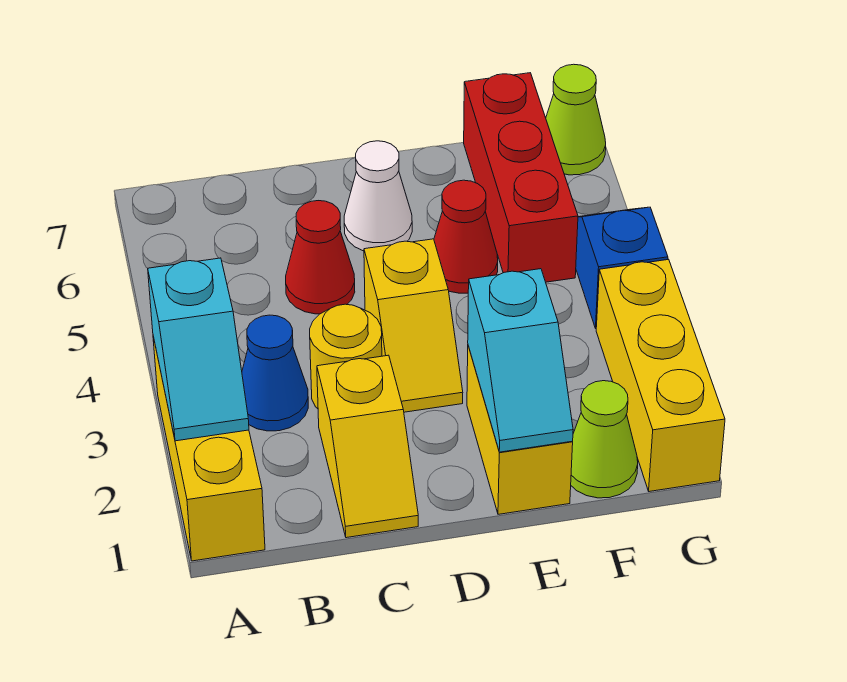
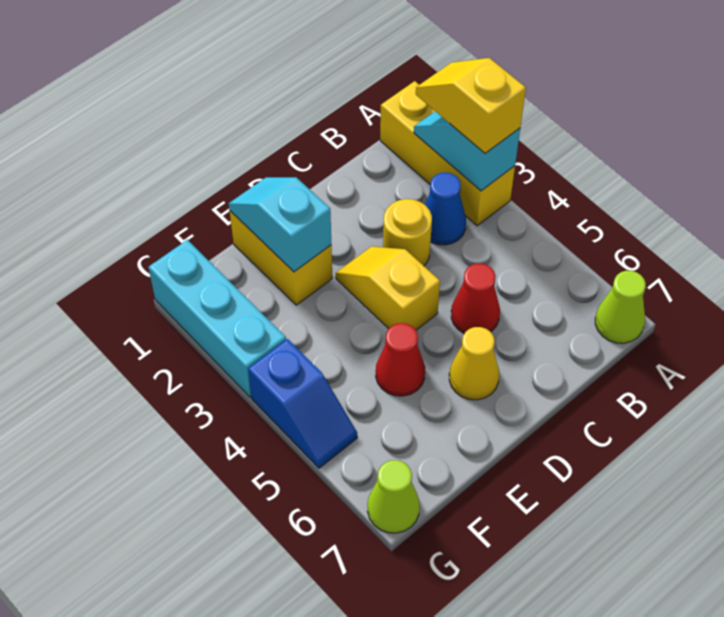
yellow 1x2 slope [317,355,418,538] -> yellow 1x2 slope moved to [416,58,526,153]
white 1x1 cone [344,141,412,251] -> yellow 1x1 cone [449,327,499,400]
lime 1x1 cone [571,381,638,498] -> lime 1x1 cone moved to [595,271,646,343]
red 1x3 brick [464,73,578,282] -> none
yellow 1x3 brick [596,259,725,492] -> cyan 1x3 brick [148,240,286,397]

